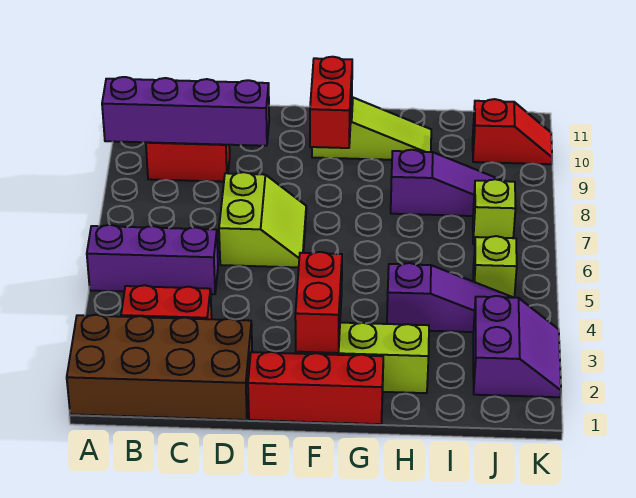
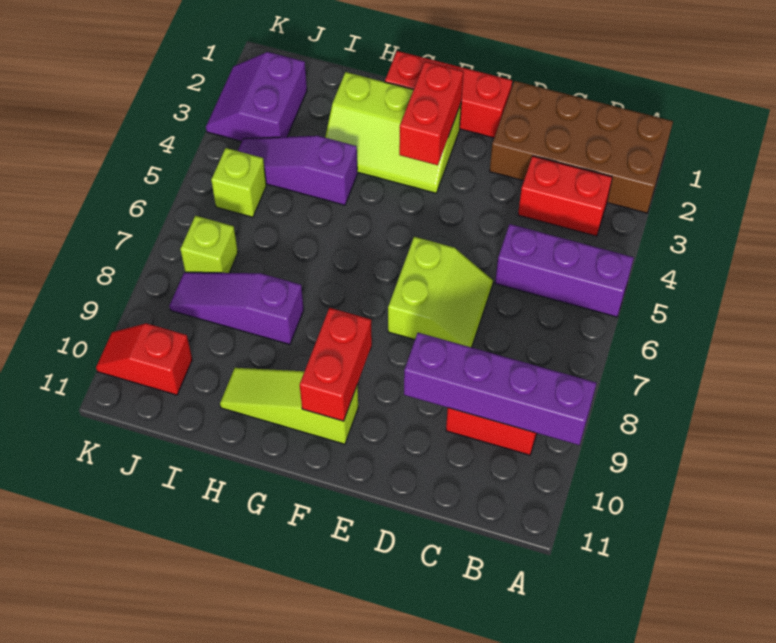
lime 2x2 slope [219,172,306,267] -> lime 2x2 slope turned to [388,237,493,347]

